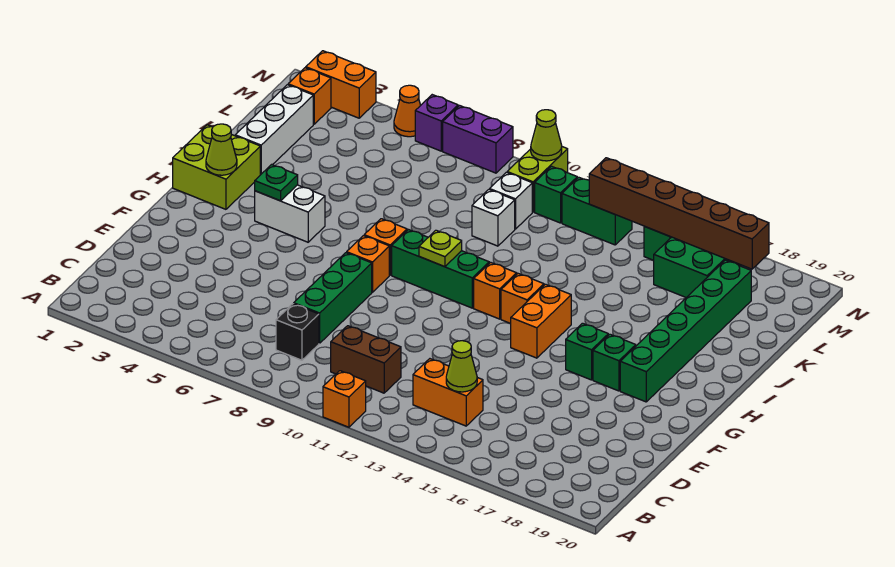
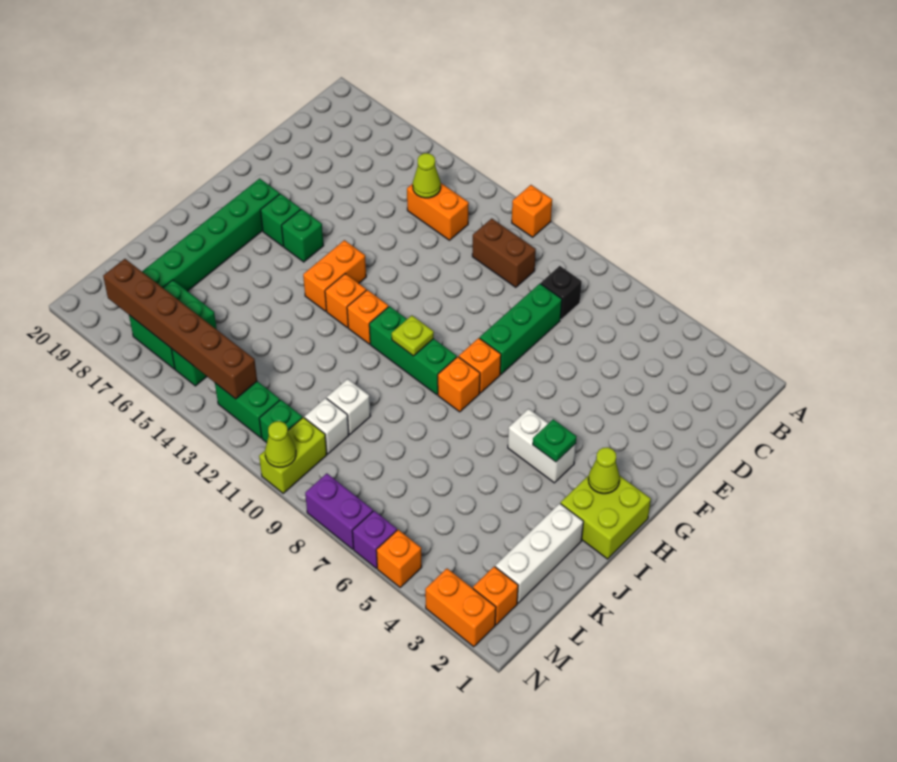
orange 1x1 cone [394,85,421,137] -> orange 1x1 brick [376,530,422,587]

